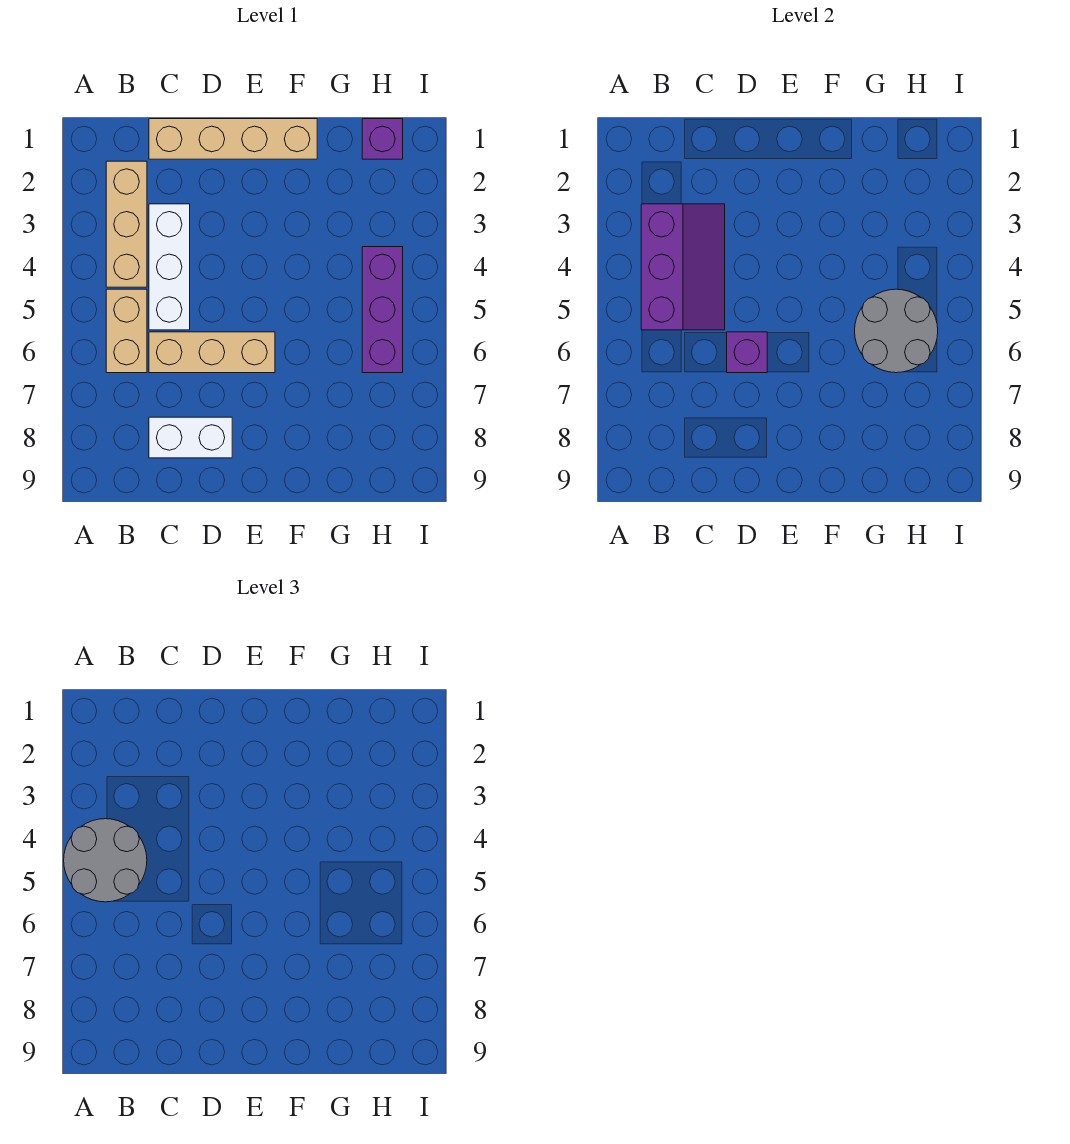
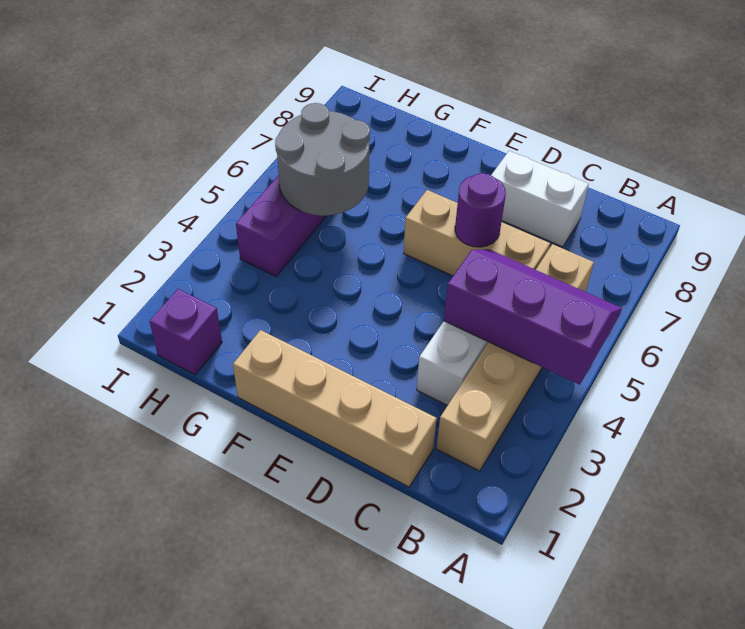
grey 2x2 round brick [64,819,147,902] -> none
purple 2x3 slope [641,204,725,330] -> purple 2x3 slope turned to [444,249,622,385]
purple 1x1 brick [727,332,767,373] -> purple 1x1 round brick [455,173,506,247]

